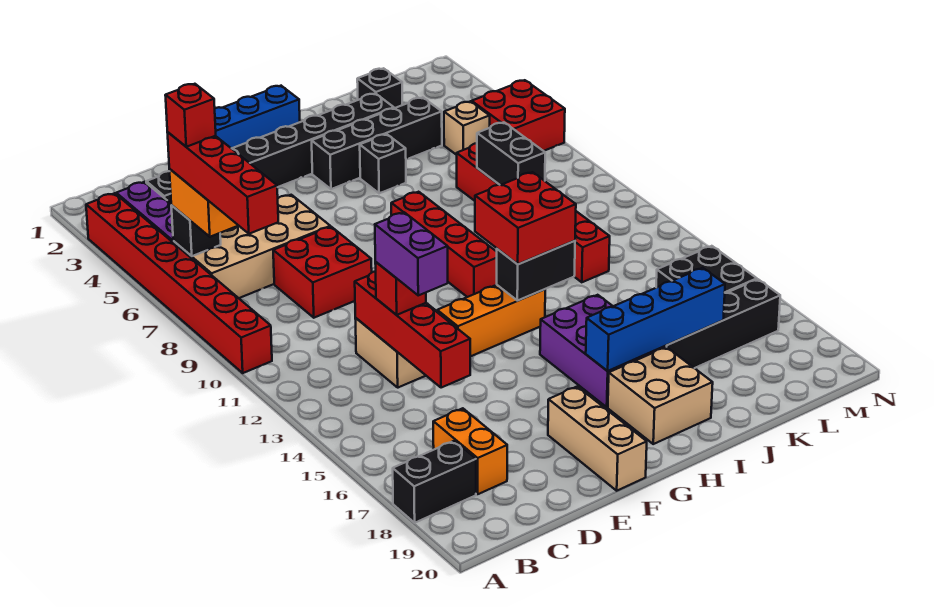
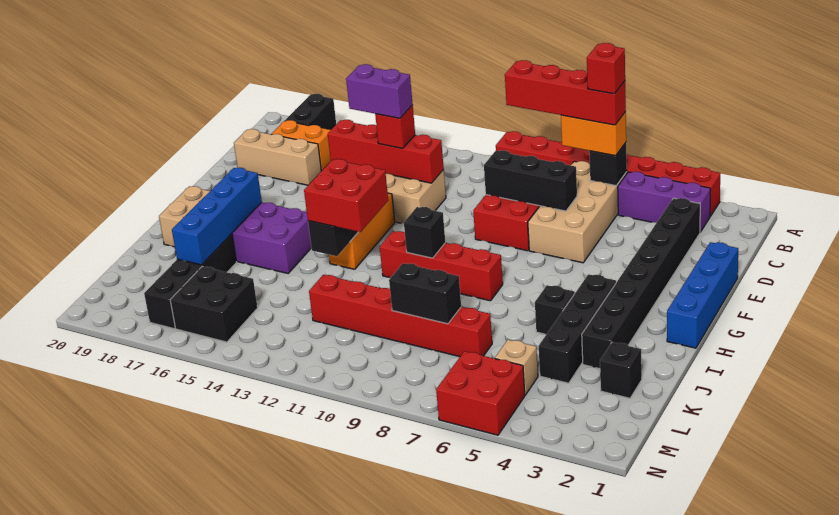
none -> black 1x3 brick [484,150,577,211]
tan 1x3 brick [548,386,647,491] -> tan 1x3 brick moved to [234,129,321,185]
none -> black 1x1 brick [404,207,445,258]

